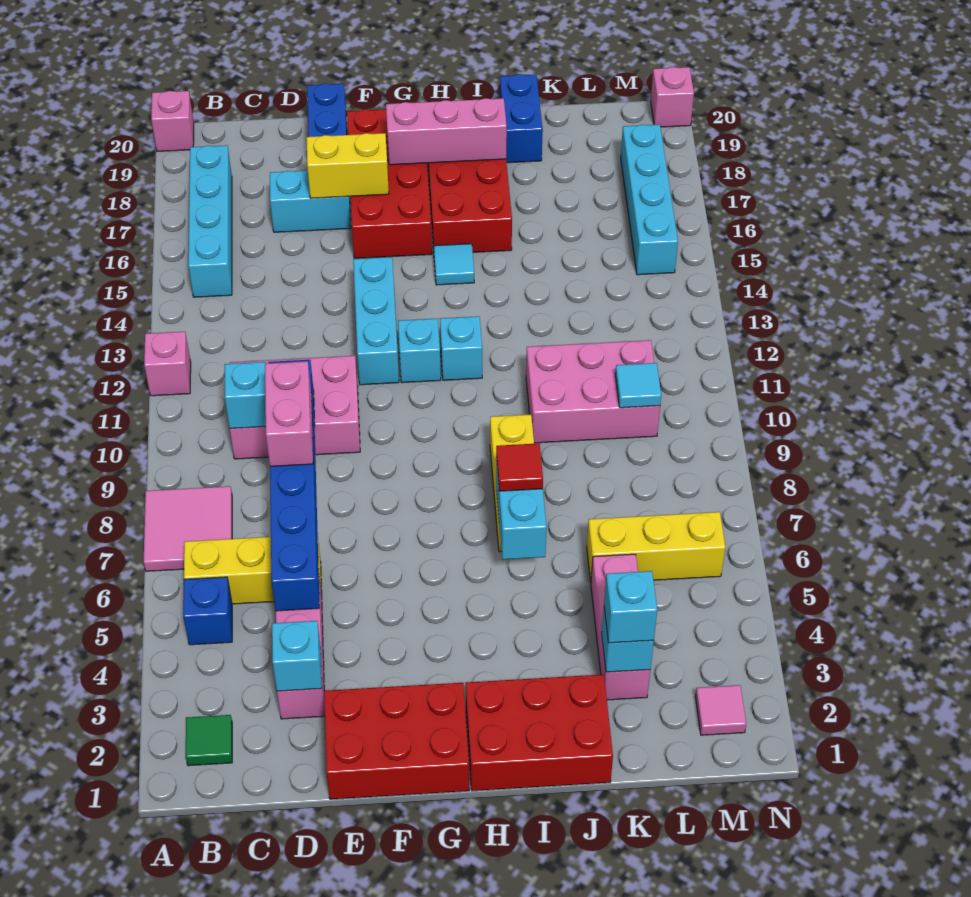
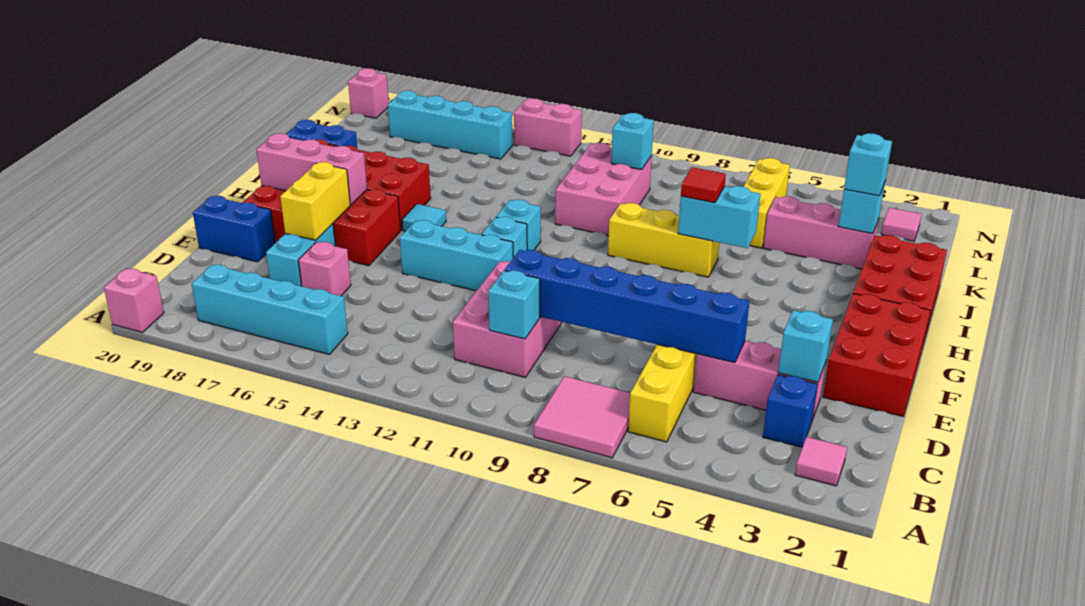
pink 1x1 brick [144,332,191,396] -> pink 1x1 brick moved to [298,242,351,296]
green 1x1 tile [186,715,232,766] -> pink 1x1 tile [795,437,847,486]
blue 1x1 brick [183,577,232,645] -> blue 1x1 brick moved to [763,375,818,447]
pink 1x2 brick [265,361,313,466] -> pink 1x2 brick moved to [514,98,582,156]
pink 1x3 brick [386,98,507,165] -> pink 1x3 brick turned to [256,133,367,205]
cyan 1x1 tile [615,363,661,408] -> cyan 1x1 brick [611,113,654,170]

